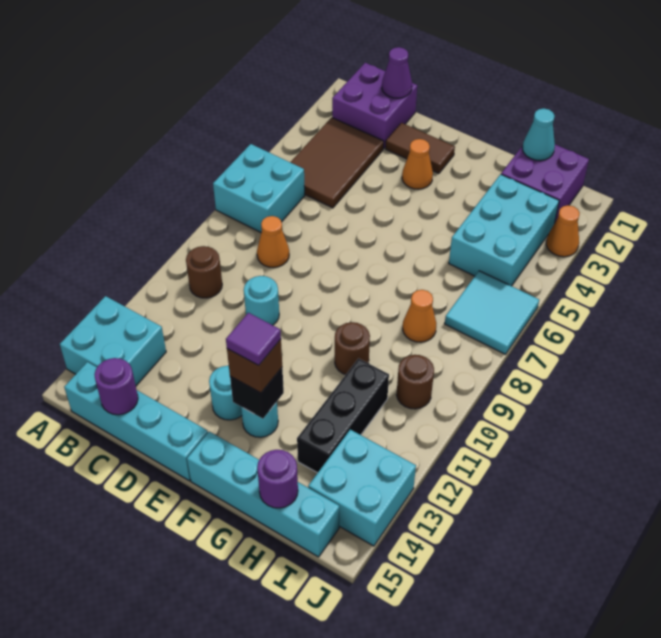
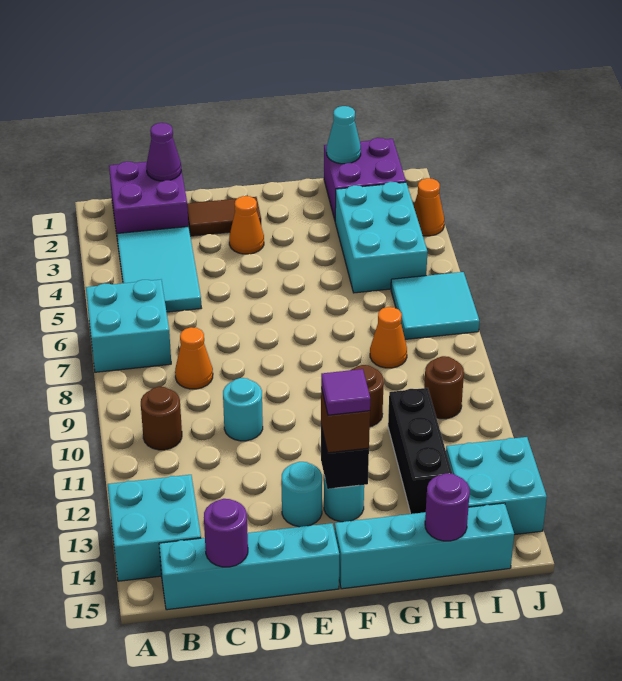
brown 2x3 tile [290,117,384,208] -> cyan 2x3 tile [117,227,201,312]

